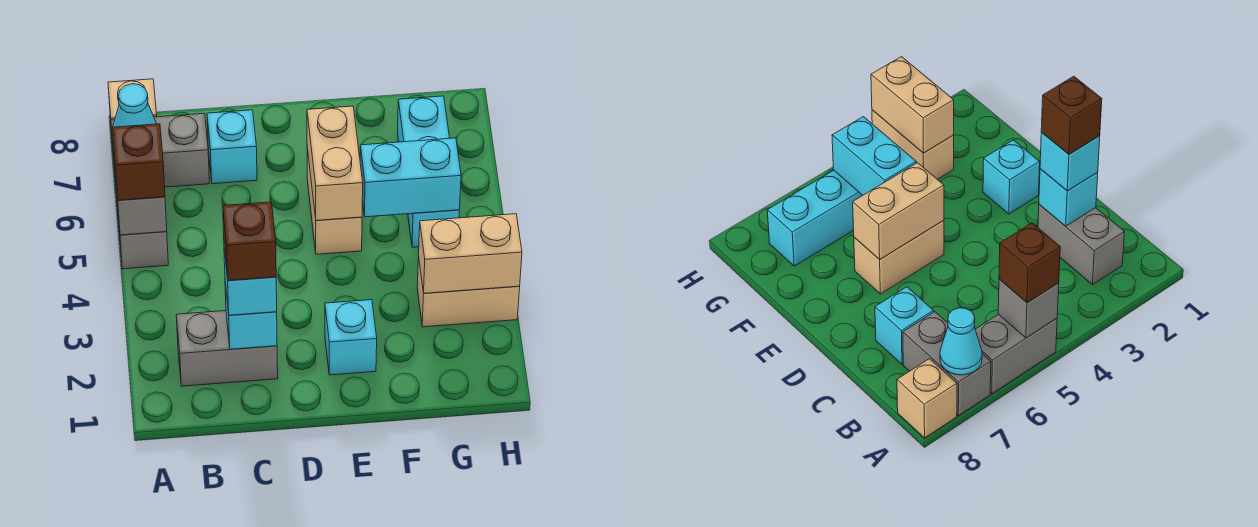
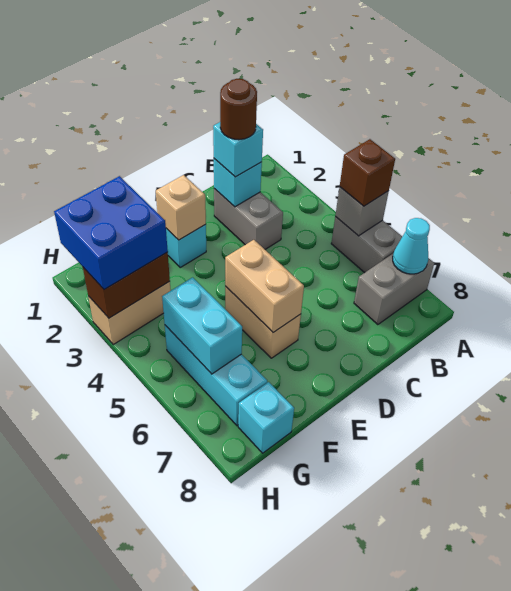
tan 1x1 brick [108,79,157,144] -> tan 1x1 brick moved to [156,175,206,240]
grey 1x2 brick [176,311,278,386] -> grey 1x2 brick turned to [214,189,283,249]
brown 1x1 brick [223,202,276,281] -> brown 1x1 round brick [220,79,257,140]
cyan 1x1 brick [207,110,257,184] -> cyan 1x1 brick moved to [238,382,294,453]
cyan 1x2 brick [360,138,461,217] -> cyan 1x2 brick turned to [162,277,242,374]
none -> blue 2x2 brick [54,176,168,290]
tan 1x2 brick [419,214,522,293] -> brown 1x2 brick [83,252,170,318]

